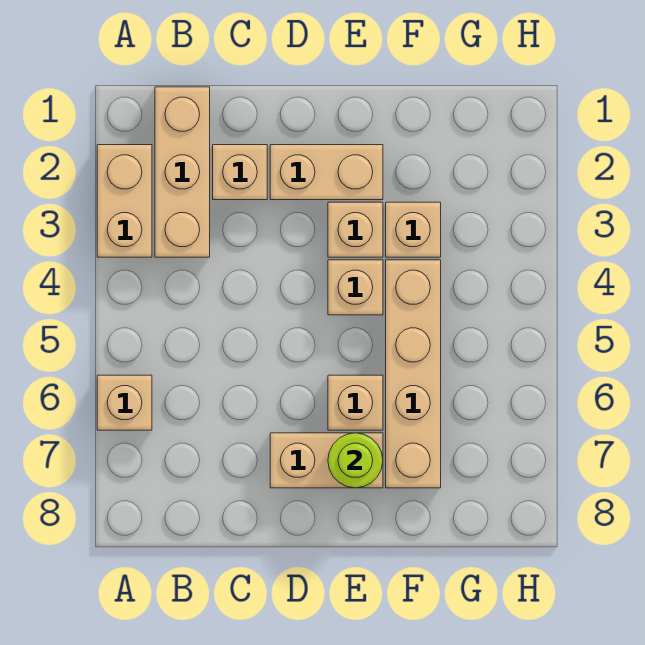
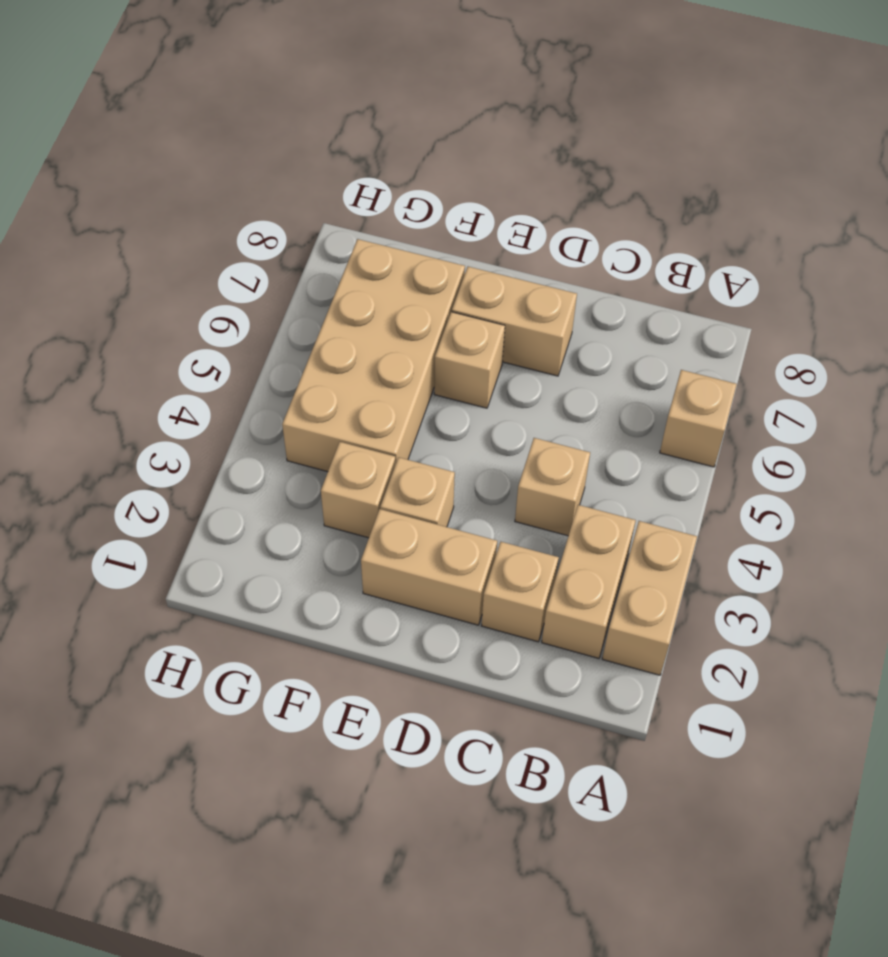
tan 1x3 brick [155,87,210,257] -> tan 1x2 brick [542,505,636,658]
tan 1x1 brick [328,260,383,315] -> tan 1x1 brick moved to [515,438,590,536]
lime 1x1 round brick [328,433,383,488] -> none
tan 1x4 brick [386,260,441,488] -> tan 2x4 brick [282,239,465,472]

